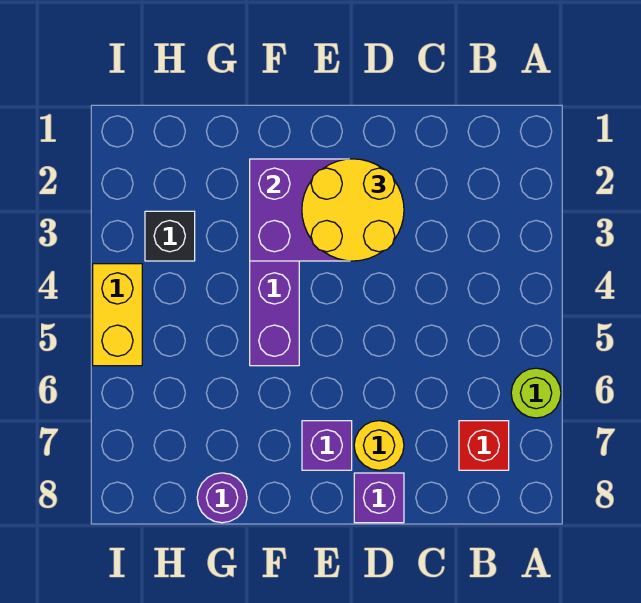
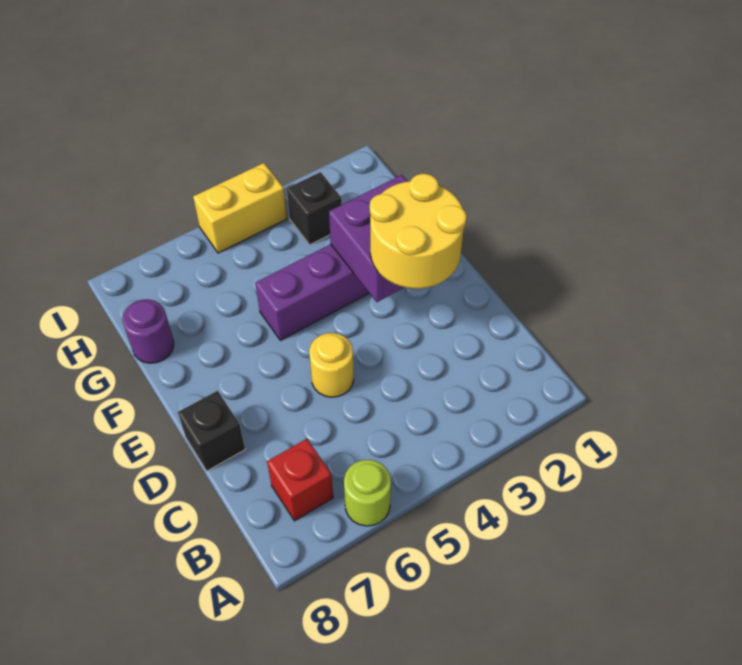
yellow 1x1 round brick [354,421,404,470] -> yellow 1x1 round brick moved to [309,333,354,397]
purple 1x1 brick [354,473,404,523] -> black 1x1 brick [178,391,245,471]
purple 1x1 brick [302,421,352,470] -> none

